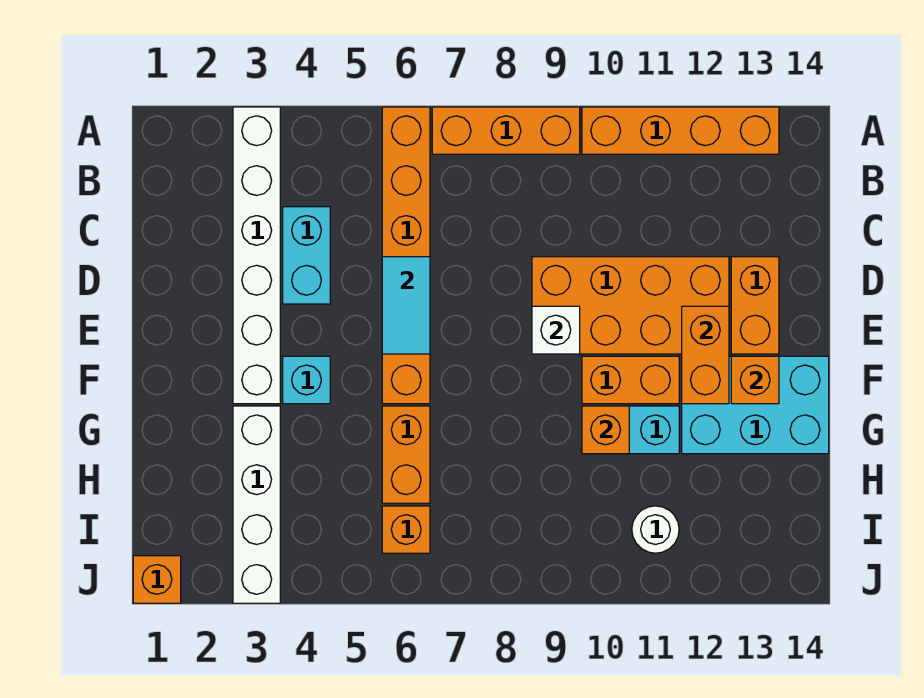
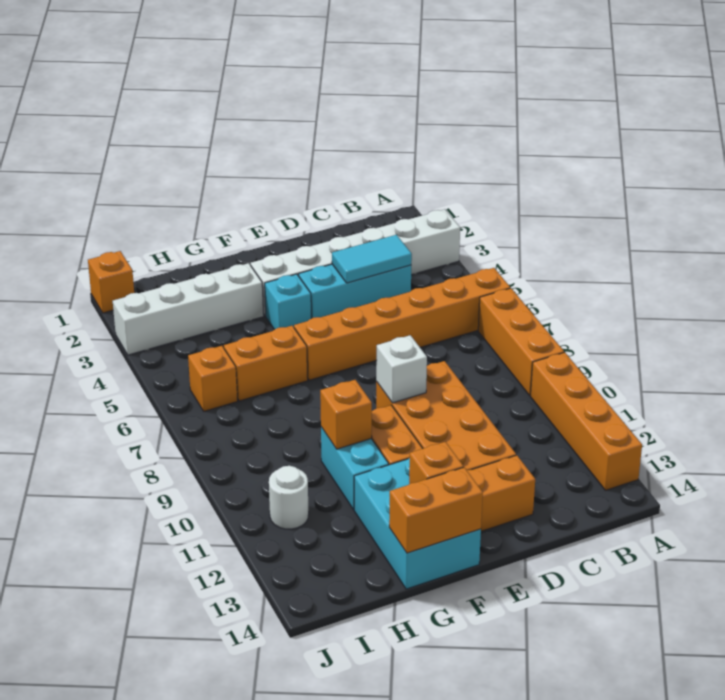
cyan 1x2 brick [283,207,330,304] -> cyan 1x3 brick [299,264,411,318]
cyan 1x2 tile [382,257,430,354] -> cyan 1x2 tile moved to [332,235,412,283]
orange 1x2 brick [682,306,729,404] -> orange 1x2 brick moved to [389,467,483,553]

